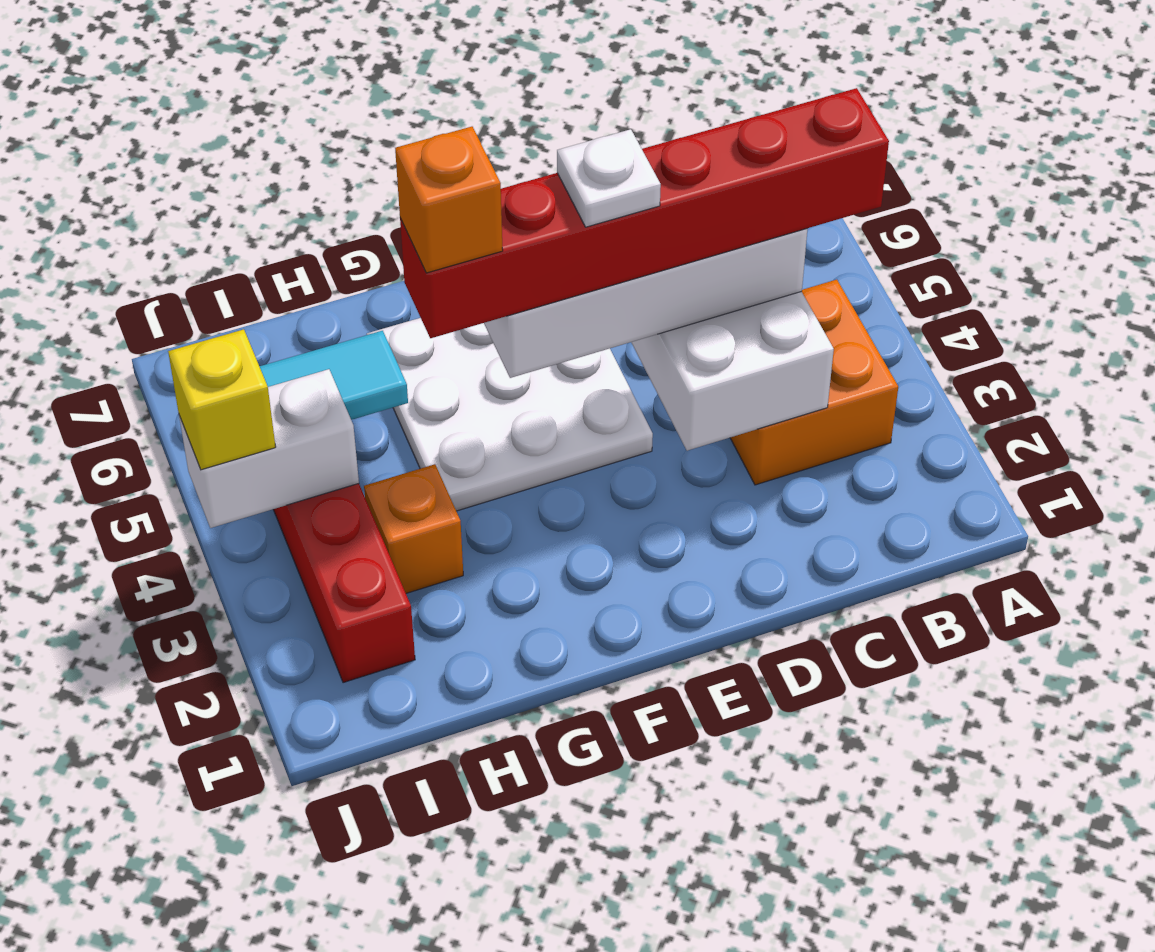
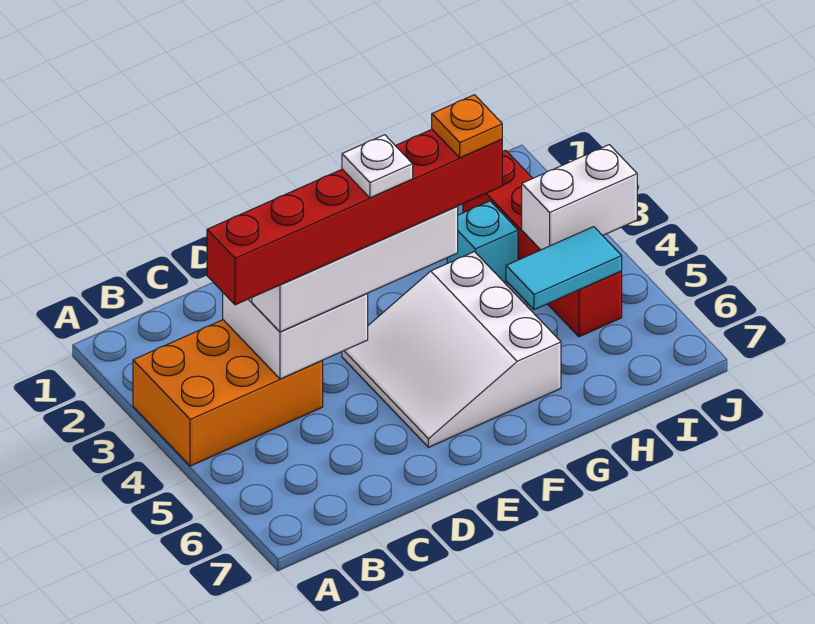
orange 2x2 brick [730,280,898,485] -> orange 2x3 brick [133,320,323,466]
white 3x3 plate [367,318,653,511] -> white 3x3 slope [342,252,561,447]
orange 1x1 brick [395,127,503,273] -> orange 1x1 plate [432,95,502,158]
orange 1x1 brick [364,464,463,593] -> cyan 1x1 brick [447,201,518,283]
yellow 1x1 brick [168,329,276,470] -> none

